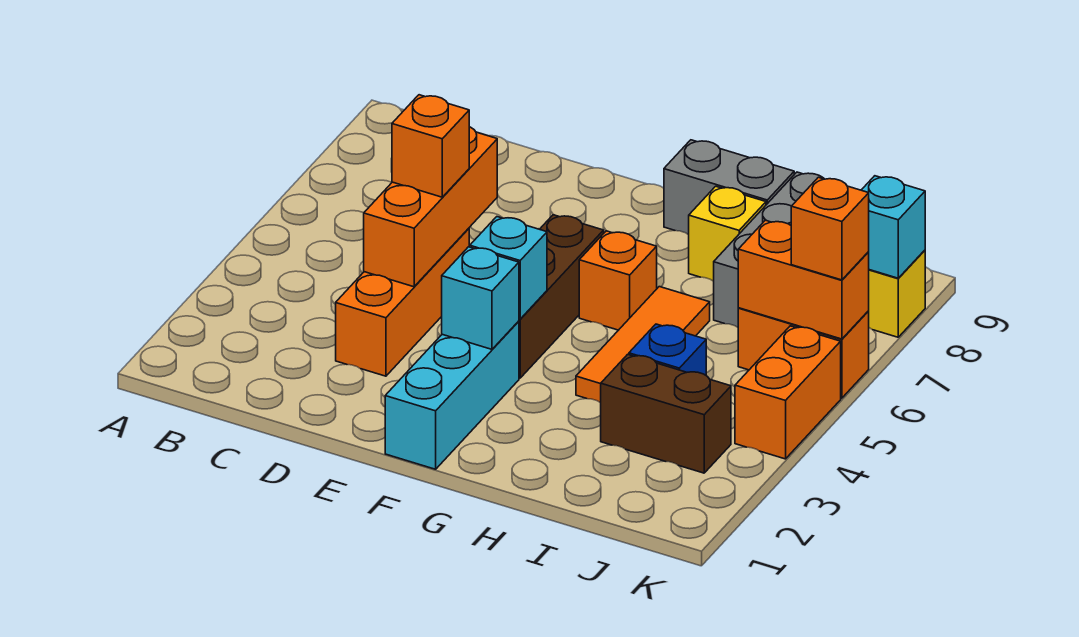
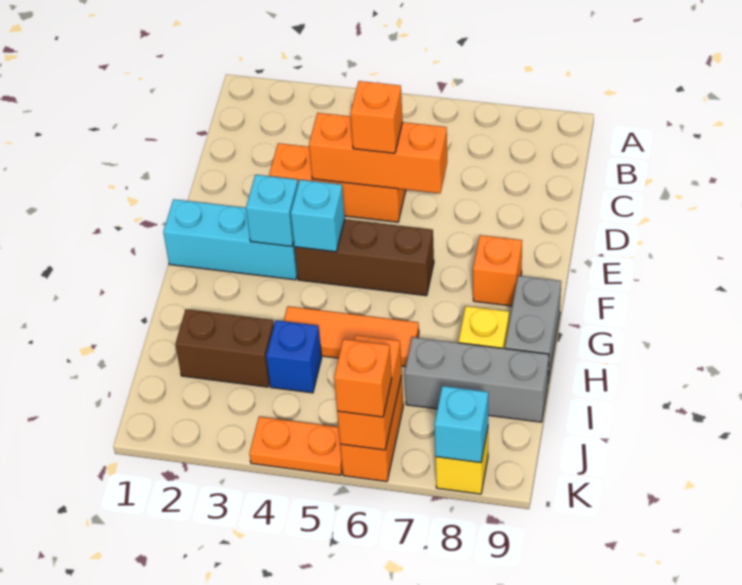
orange 1x1 brick [579,231,657,330] -> orange 1x1 brick moved to [473,235,522,306]
brown 1x2 brick [601,354,731,473] -> brown 1x2 brick turned to [175,309,274,387]
orange 1x2 brick [735,326,841,459] -> orange 1x2 plate [249,417,342,475]

